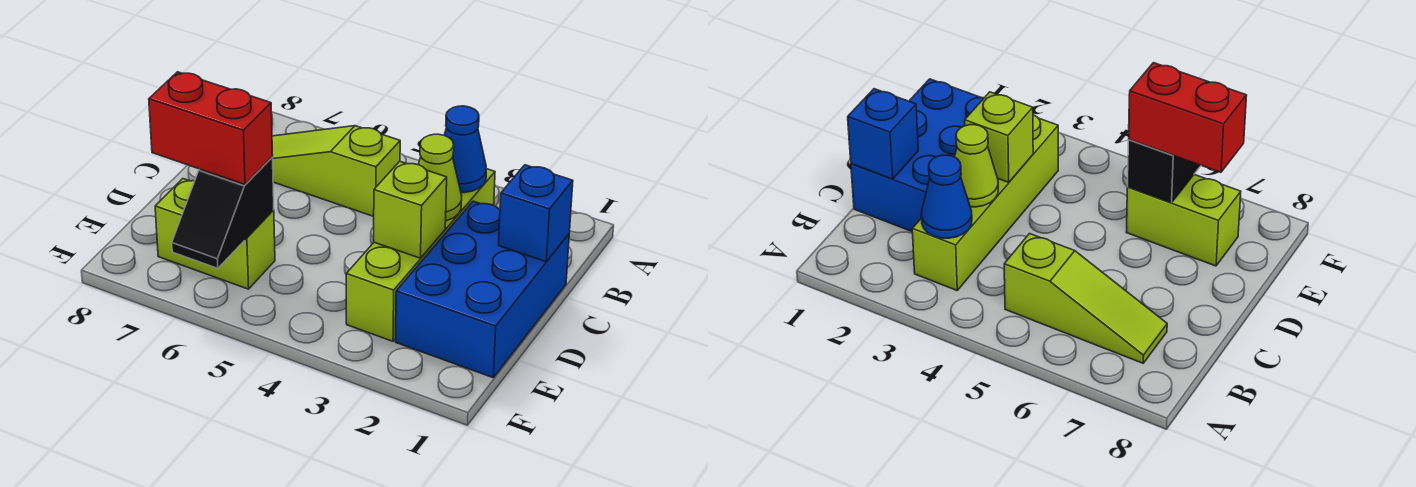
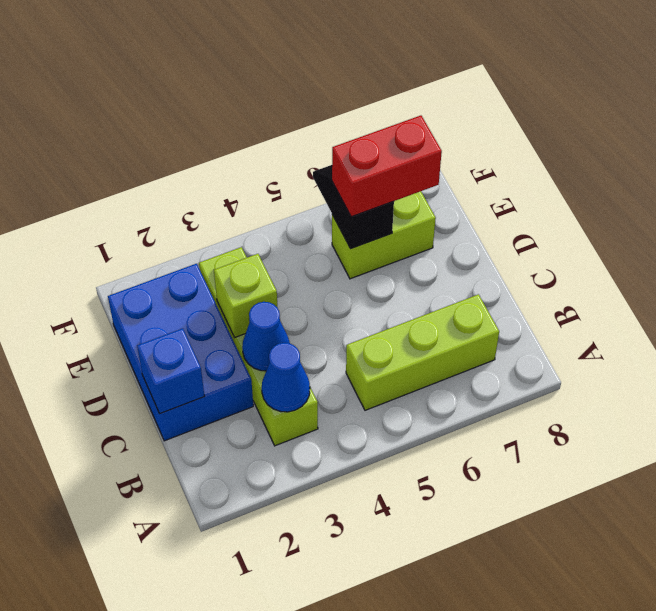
lime 1x3 slope [272,126,400,217] -> lime 1x3 brick [346,294,499,410]
lime 1x1 cone [418,134,462,221] -> blue 1x1 cone [242,302,290,371]

